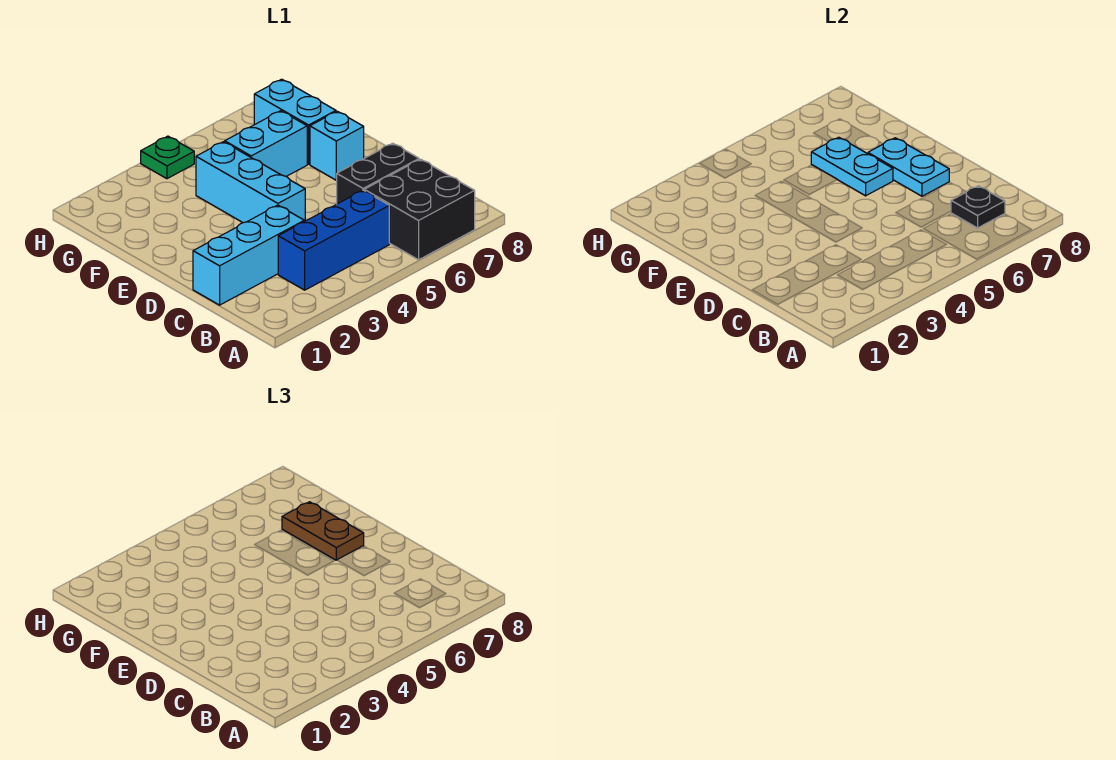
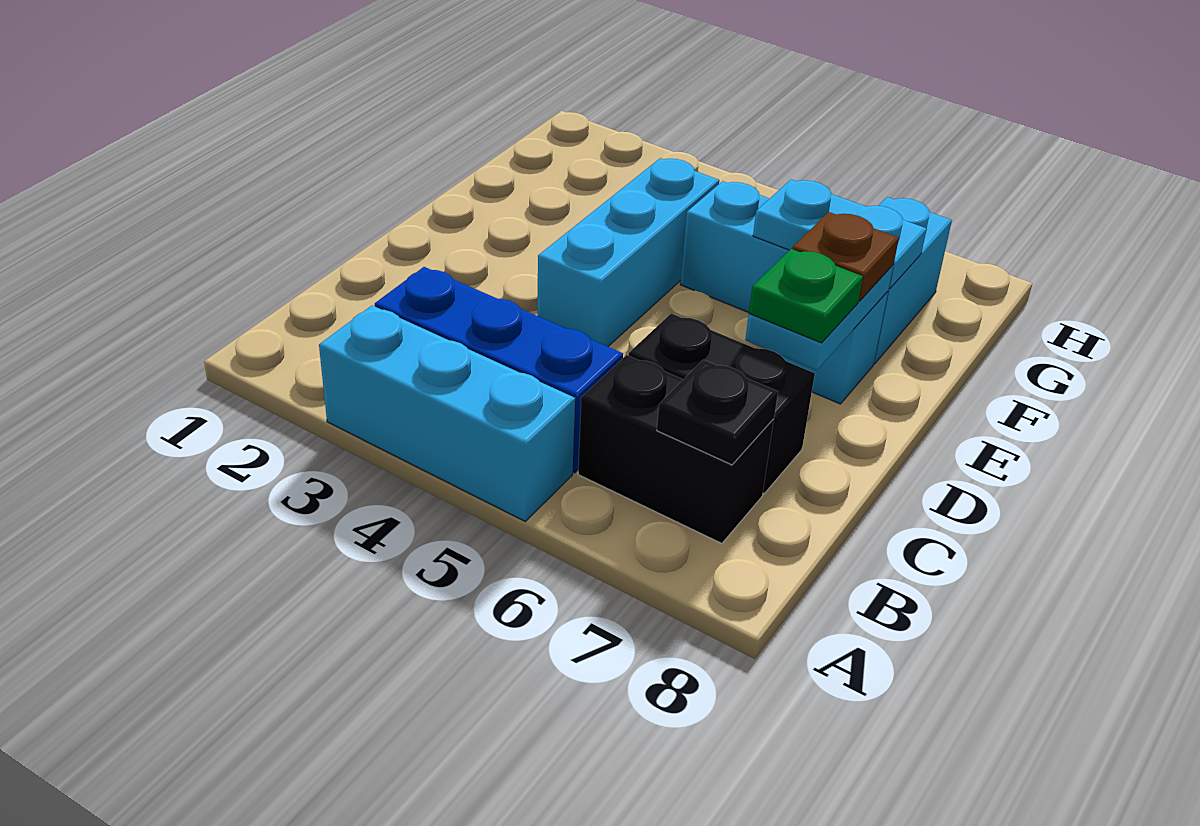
black 2x2 brick [364,159,475,260] -> black 1x2 brick [578,355,774,543]
cyan 1x3 brick [193,205,304,305] -> cyan 1x3 brick moved to [319,305,575,521]
cyan 1x2 plate [811,137,893,196] -> cyan 1x2 plate turned to [753,180,927,288]
brown 1x2 plate [282,502,364,560] -> brown 1x1 plate [792,212,899,301]
green 1x1 plate [141,136,194,179] -> green 1x1 plate moved to [749,249,863,343]

